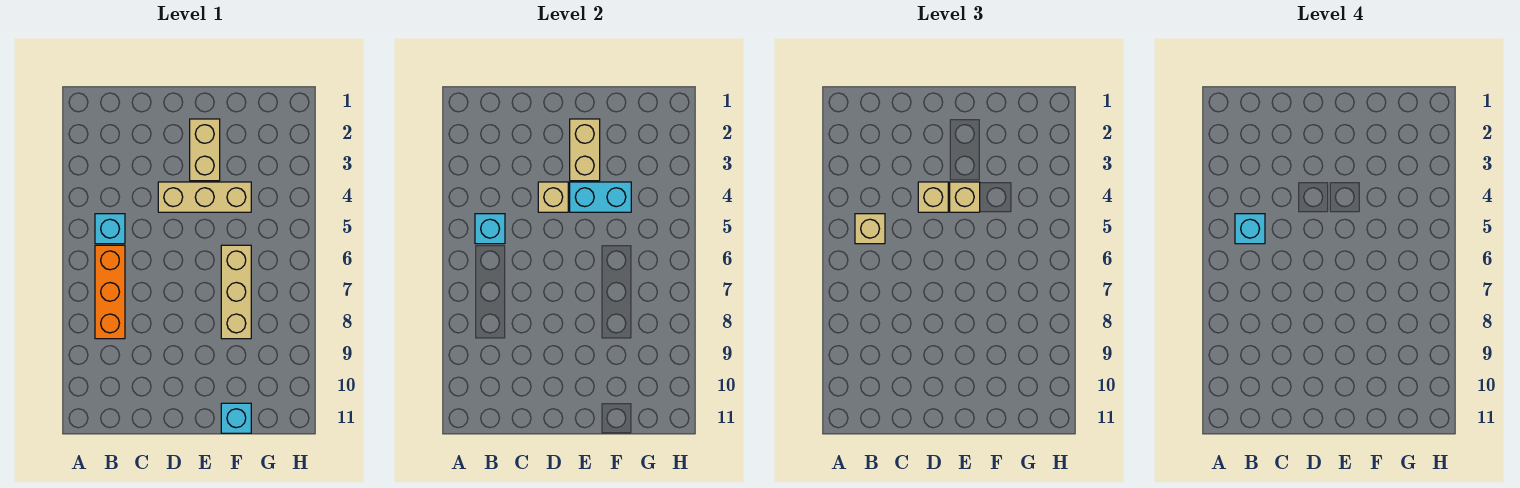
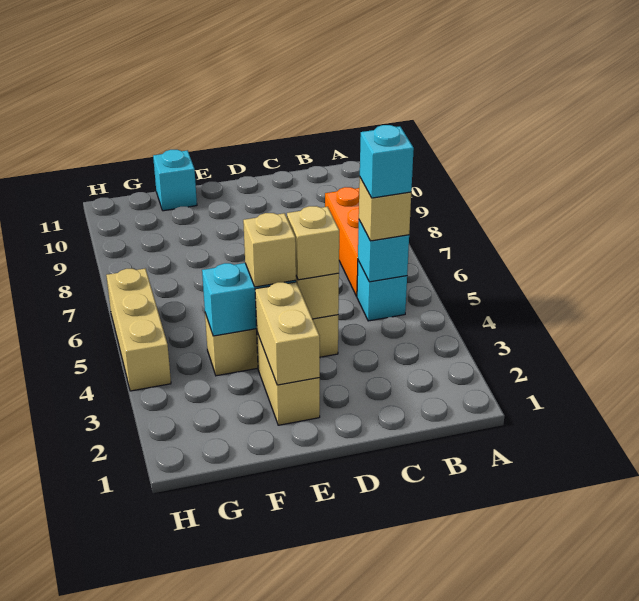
tan 1x3 brick [221,245,251,339] -> tan 1x3 brick moved to [106,269,171,391]

